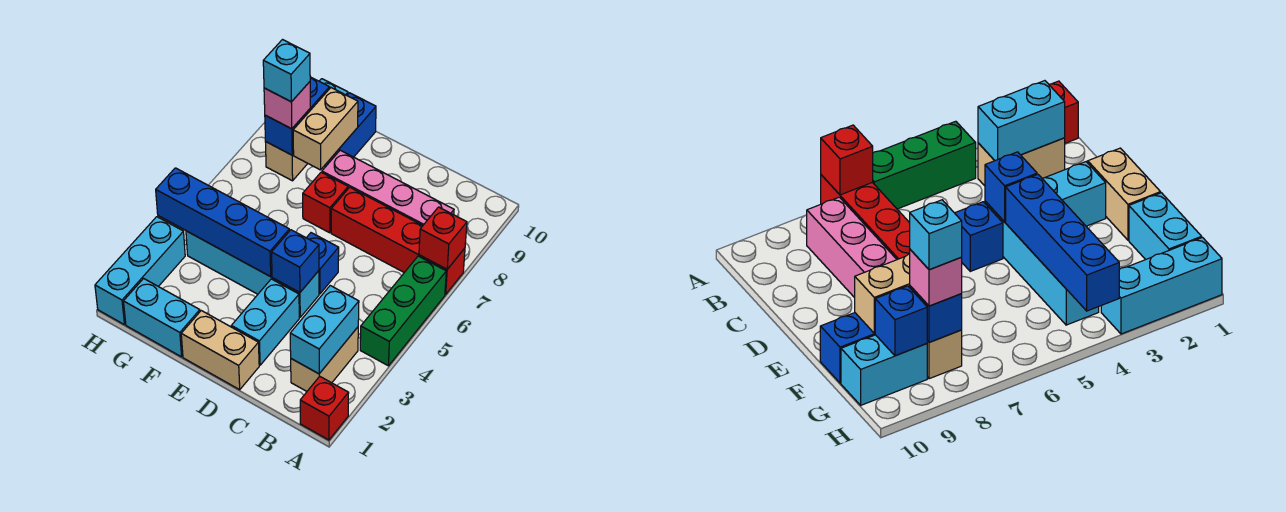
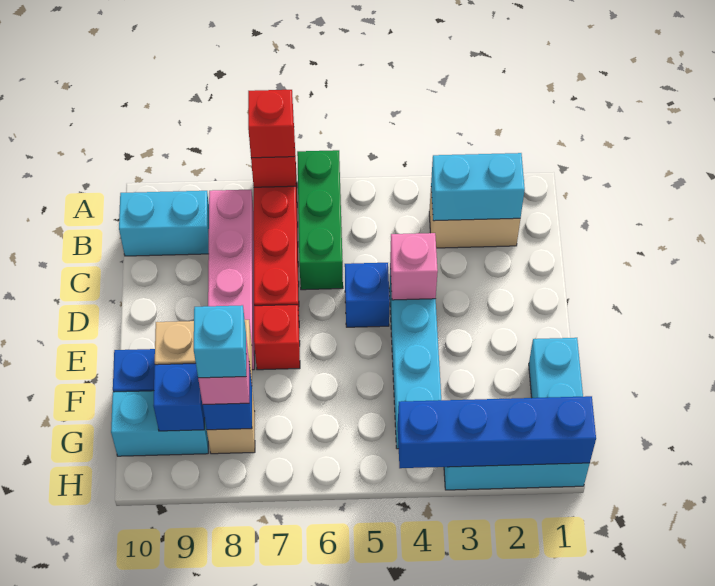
red 1x1 brick [300,376,349,440] -> red 1x1 brick moved to [248,90,294,158]
green 1x3 brick [360,256,446,366] -> green 1x3 brick turned to [297,150,343,290]
tan 1x2 brick [181,311,259,390] -> none
cyan 1x2 brick [231,279,299,365] -> cyan 1x2 brick moved to [119,191,209,256]
blue 1x1 brick [272,230,319,293] -> pink 1x1 brick [390,233,438,300]
blue 1x4 brick [156,168,289,277] -> blue 1x4 brick turned to [397,396,596,468]

